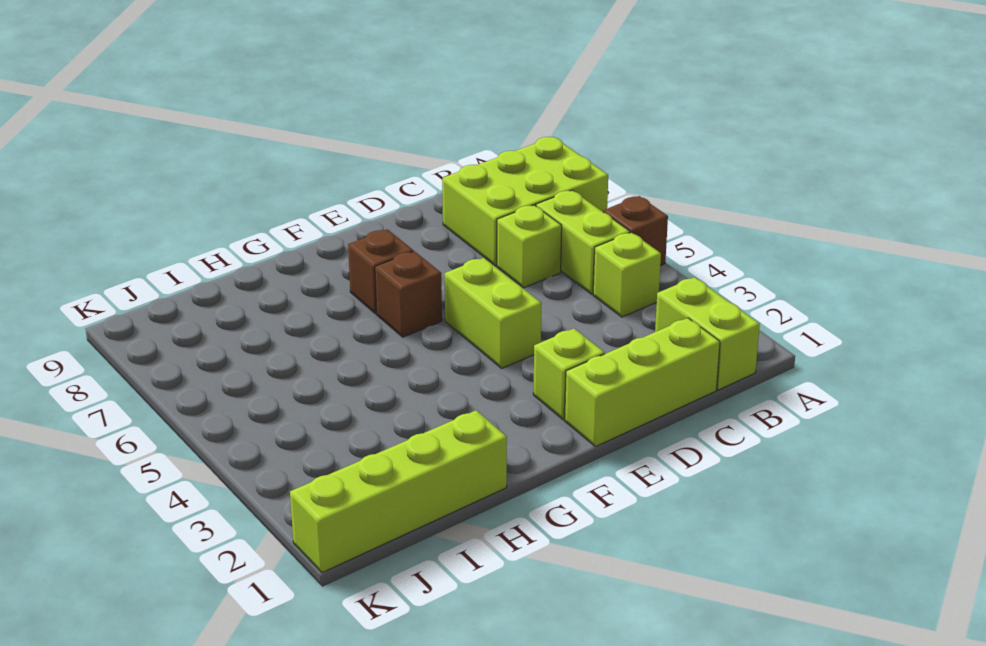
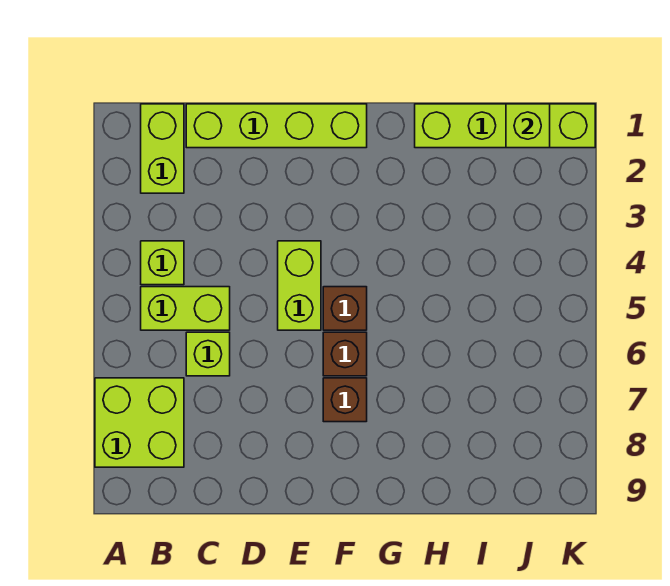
brown 1x1 brick [603,196,668,266] -> brown 1x1 brick moved to [323,287,367,330]
lime 2x3 brick [442,137,608,266] -> lime 2x2 brick [95,378,184,467]
lime 1x2 brick [536,190,630,294] -> lime 1x2 brick turned to [141,287,230,330]
lime 1x3 brick [565,318,720,446] -> lime 1x4 brick [186,104,367,148]
lime 1x1 brick [533,329,605,420] -> lime 1x1 brick moved to [506,104,550,148]

